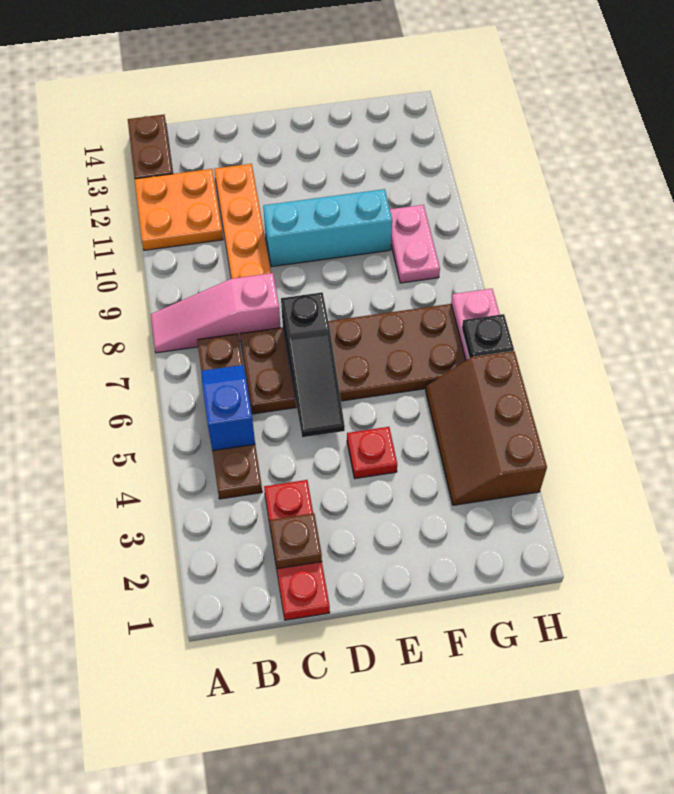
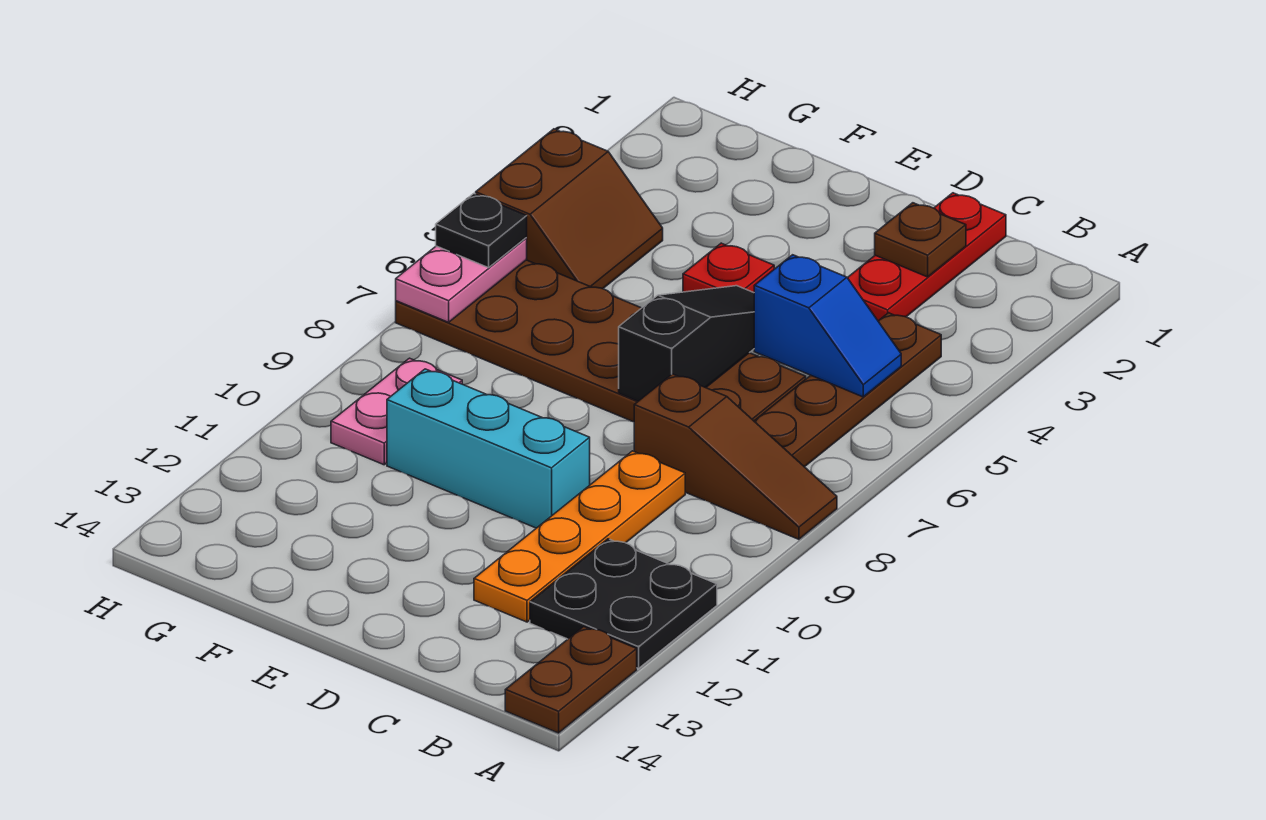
pink 1x3 slope [151,273,281,353] -> brown 1x3 slope [634,374,837,539]
orange 2x2 plate [135,169,223,250] -> black 2x2 plate [530,539,717,668]
blue 1x2 slope [201,365,255,451] -> blue 1x2 slope turned to [754,255,901,397]
brown 2x3 slope [426,351,547,505] -> brown 2x2 slope [476,129,663,289]

